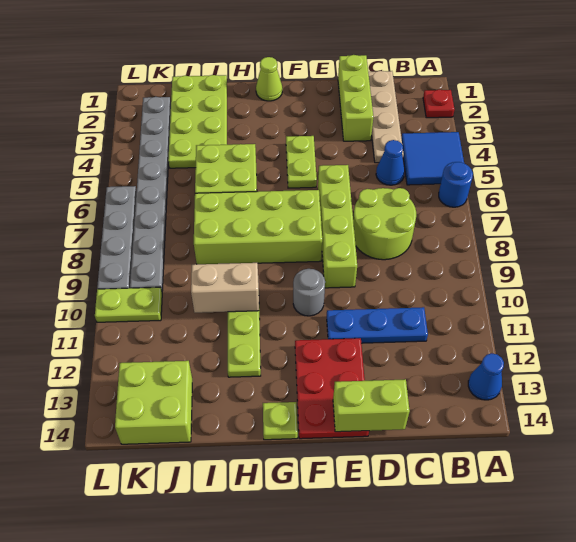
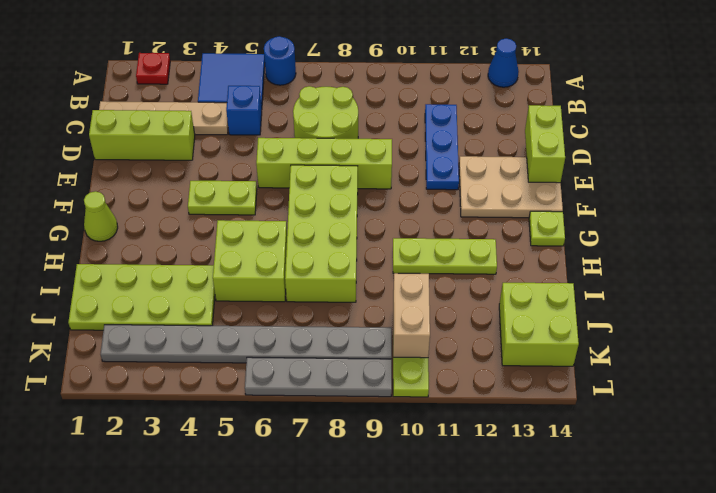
blue 1x1 cone [376,140,405,185] -> blue 1x1 brick [226,86,262,135]
red 2x3 plate [295,338,369,439] -> tan 2x3 plate [459,156,563,218]
grey 1x1 round brick [293,269,325,316] -> none
tan 1x2 brick [191,263,259,313] -> tan 1x2 brick moved to [393,273,430,358]

